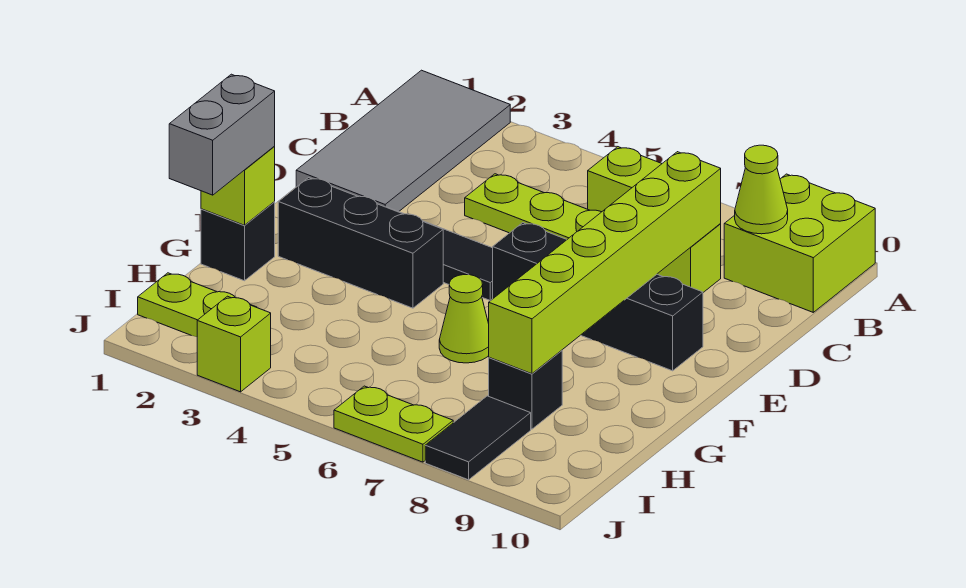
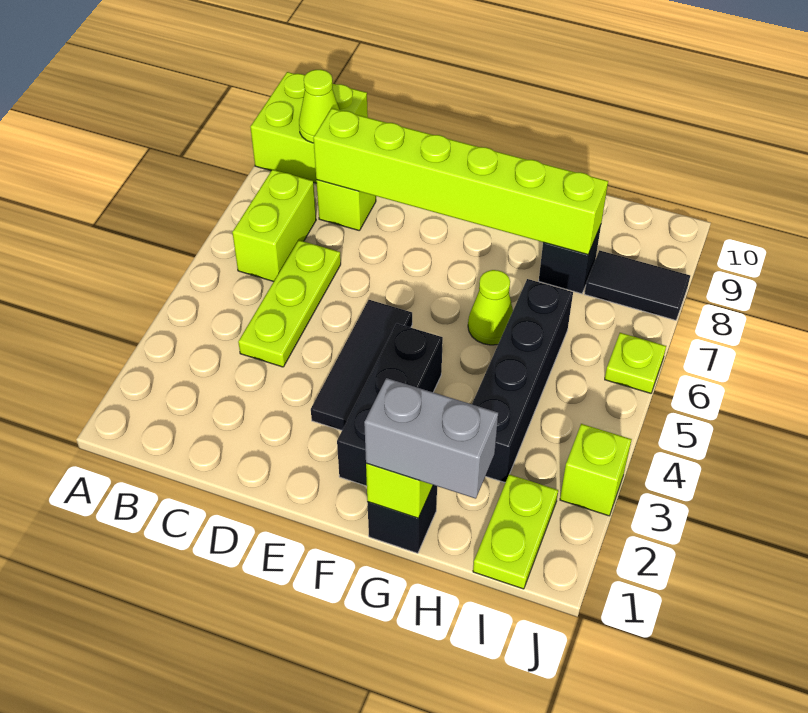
grey 2x4 tile [296,70,510,212] -> none
black 1x4 brick [493,223,703,371] -> black 1x4 brick moved to [472,279,573,483]
lime 1x2 plate [334,386,453,462] -> lime 1x1 plate [605,333,666,393]

